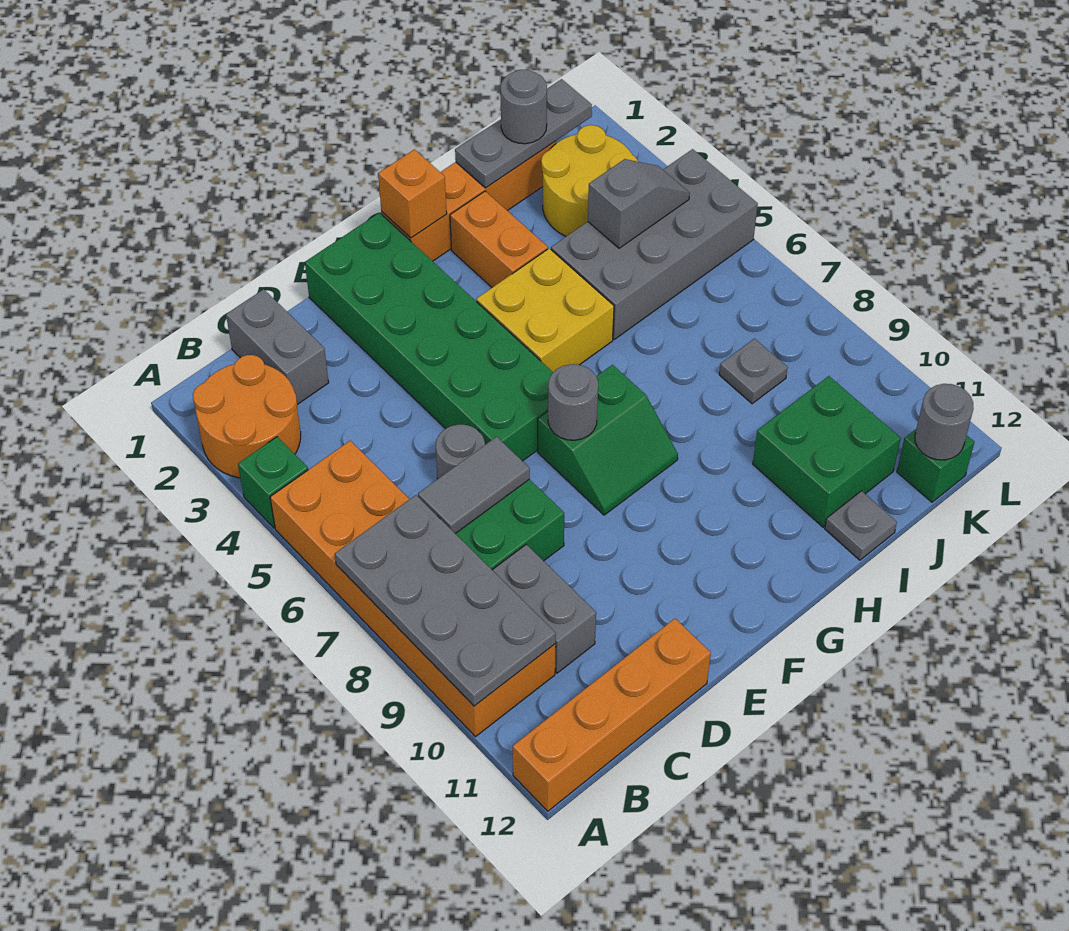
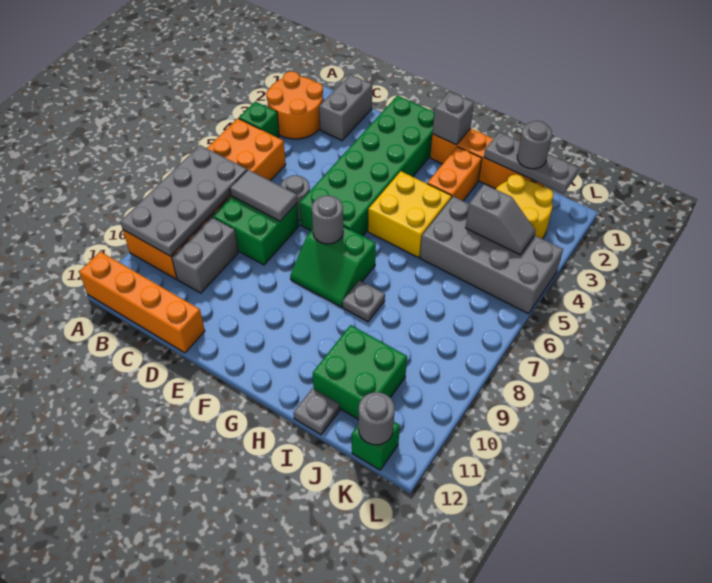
orange 1x1 brick [378,150,447,238] -> grey 1x1 brick [432,92,474,145]
grey 1x1 plate [719,339,788,404] -> grey 1x1 plate moved to [343,280,385,322]

